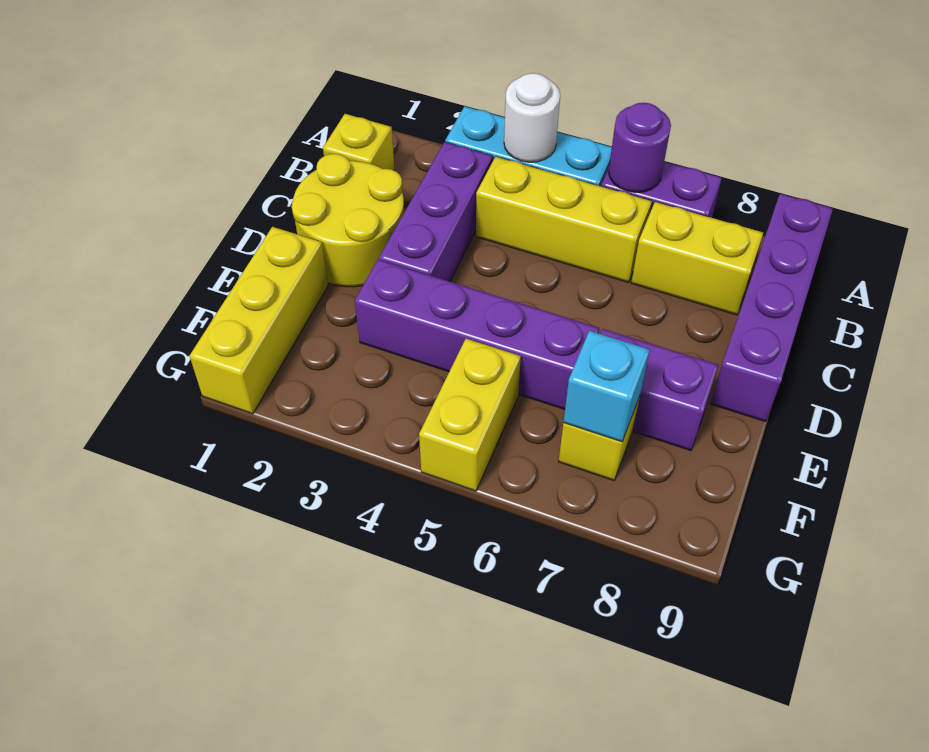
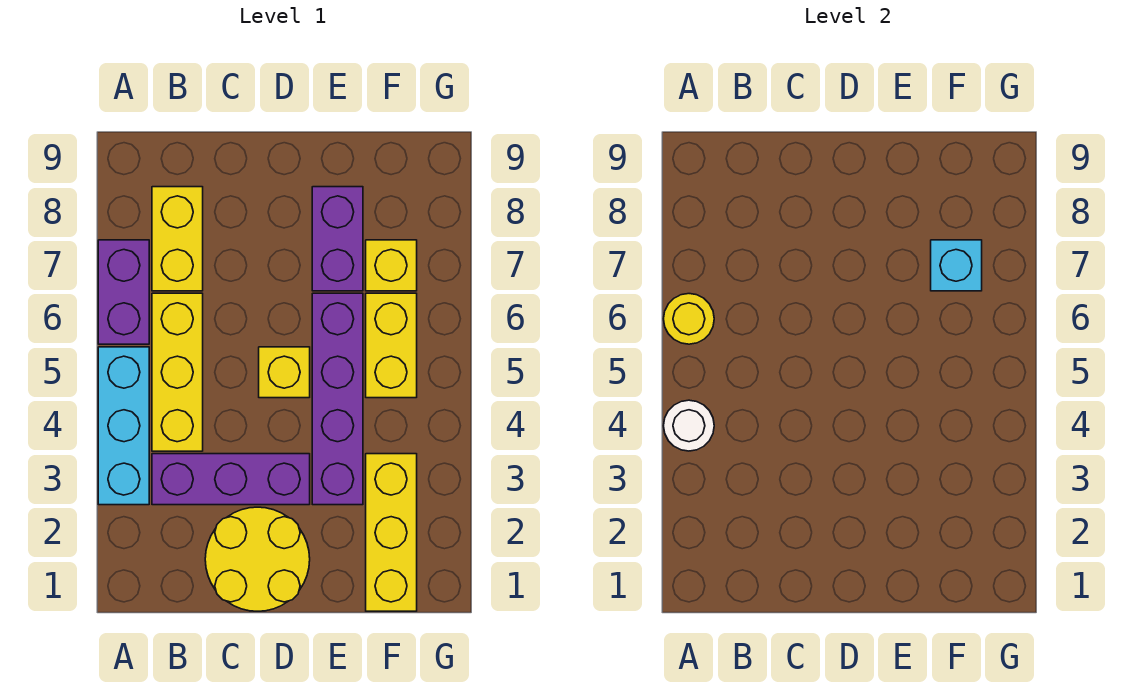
purple 1x1 round brick [609,103,671,193] -> yellow 1x1 round brick [664,294,714,344]
purple 1x4 brick [710,194,833,422] -> none
yellow 1x1 brick [323,114,395,171] -> yellow 1x1 brick moved to [259,347,310,398]
yellow 1x3 brick [190,227,328,414] -> yellow 1x3 brick turned to [366,454,417,611]
yellow 1x2 brick [419,339,521,491] -> yellow 1x2 brick turned to [366,293,417,398]

